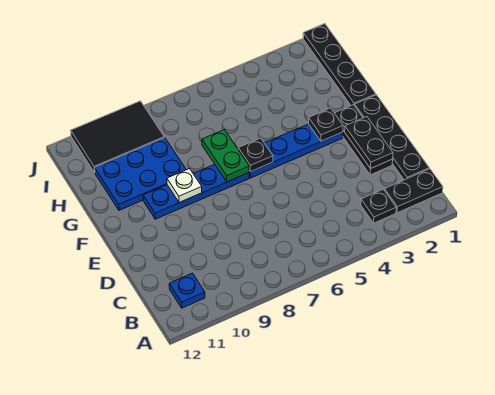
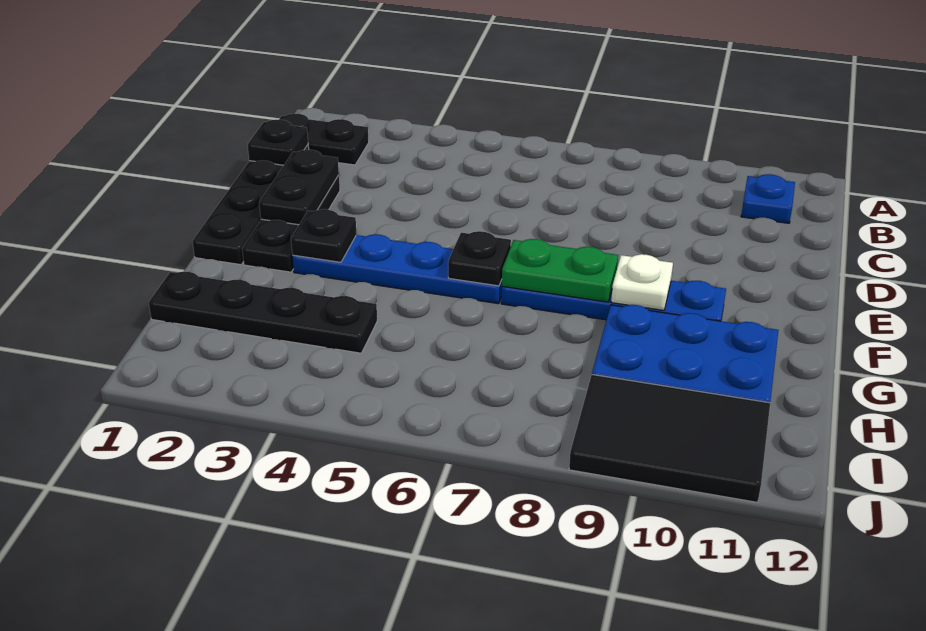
black 1x1 plate [361,189,396,223] -> black 1x1 plate moved to [248,120,308,165]
green 1x2 plate [202,130,249,182] -> green 1x2 plate turned to [502,239,618,302]
black 1x4 plate [303,24,376,106] -> black 1x4 plate turned to [149,272,377,353]

